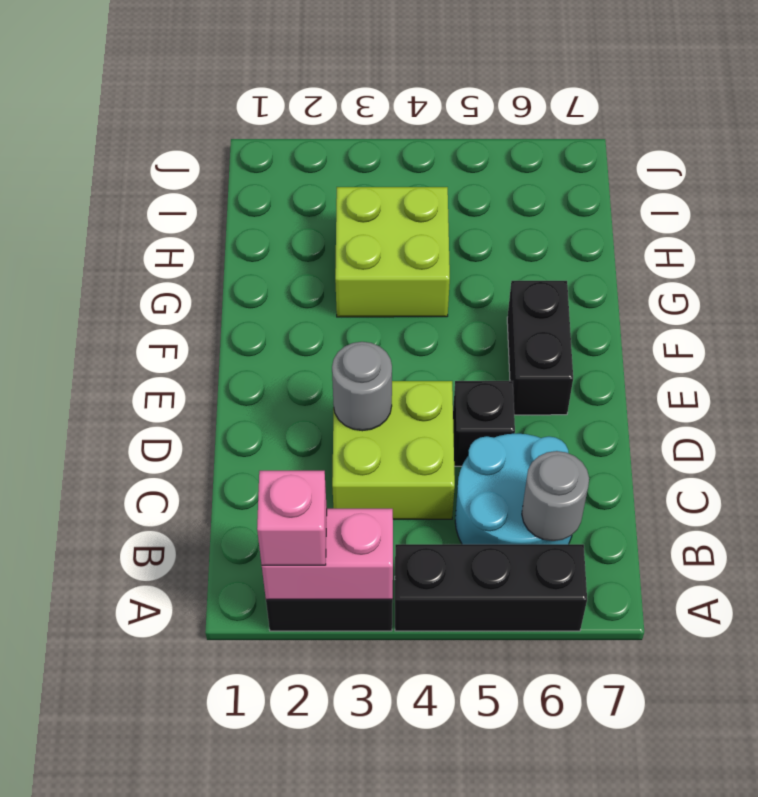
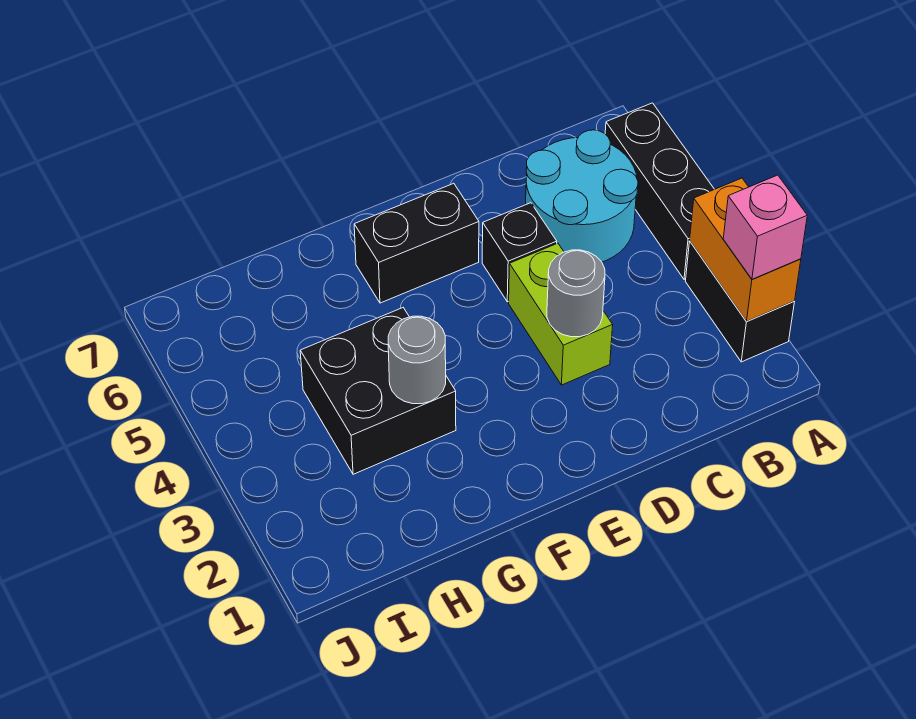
pink 1x2 brick [262,509,393,599] -> orange 1x2 brick [690,178,801,321]
grey 1x1 round brick [522,451,589,541] -> grey 1x1 round brick moved to [388,316,446,404]
lime 2x2 brick [332,381,455,519] -> lime 1x2 brick [509,243,613,385]
lime 2x2 brick [335,187,450,317] -> black 2x2 brick [300,308,456,474]

